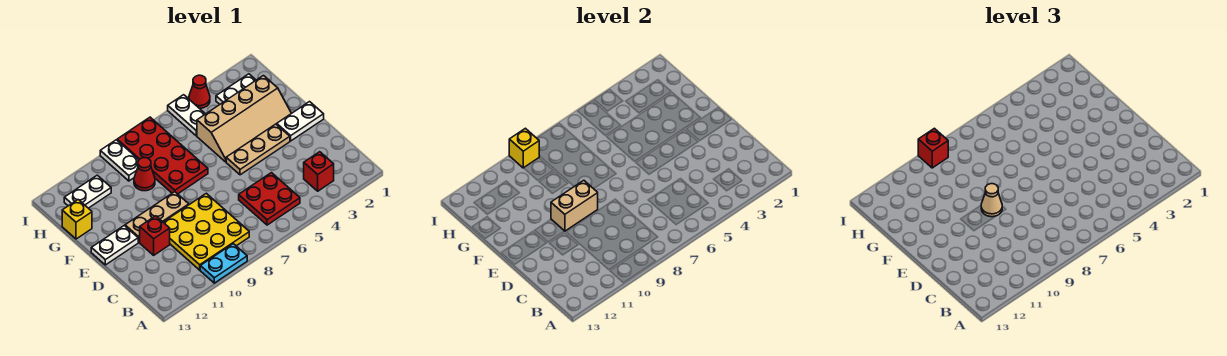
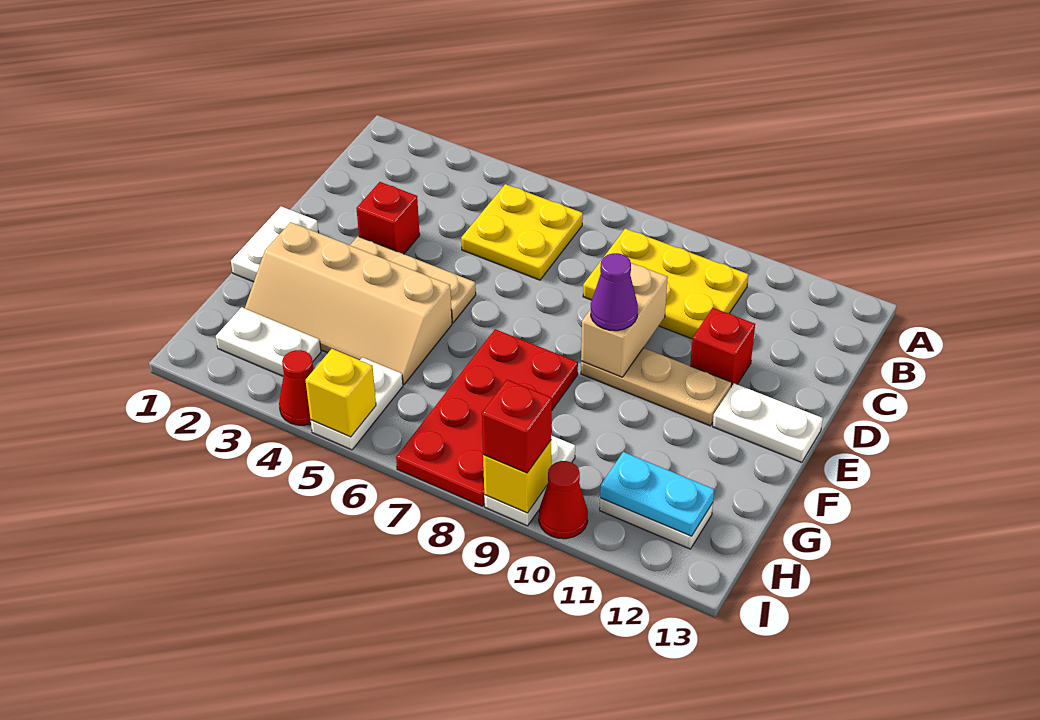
cyan 1x2 plate [200,244,247,283] -> cyan 1x2 plate moved to [600,452,714,536]
red 1x1 brick [304,152,334,191] -> red 1x1 brick moved to [356,182,420,254]
red 2x2 plate [239,173,300,225] -> yellow 2x2 plate [461,184,583,280]
yellow 3x3 plate [163,193,249,270] -> yellow 2x3 plate [583,229,748,339]
white 1x2 plate [277,102,324,141] -> white 1x2 plate turned to [231,206,319,282]
tan 1x2 brick [551,180,598,231] -> tan 1x2 brick turned to [581,263,668,377]
tan 1x1 cone [981,184,1002,217] -> purple 1x1 cone [591,253,638,331]
tan 2x4 slope [197,76,291,162] -> tan 2x4 slope turned to [245,222,452,384]
red 1x1 cone [134,158,155,191] -> red 1x1 cone moved to [539,461,588,539]
yellow 1x1 brick [62,200,92,239] -> yellow 1x1 brick moved to [306,349,376,437]

